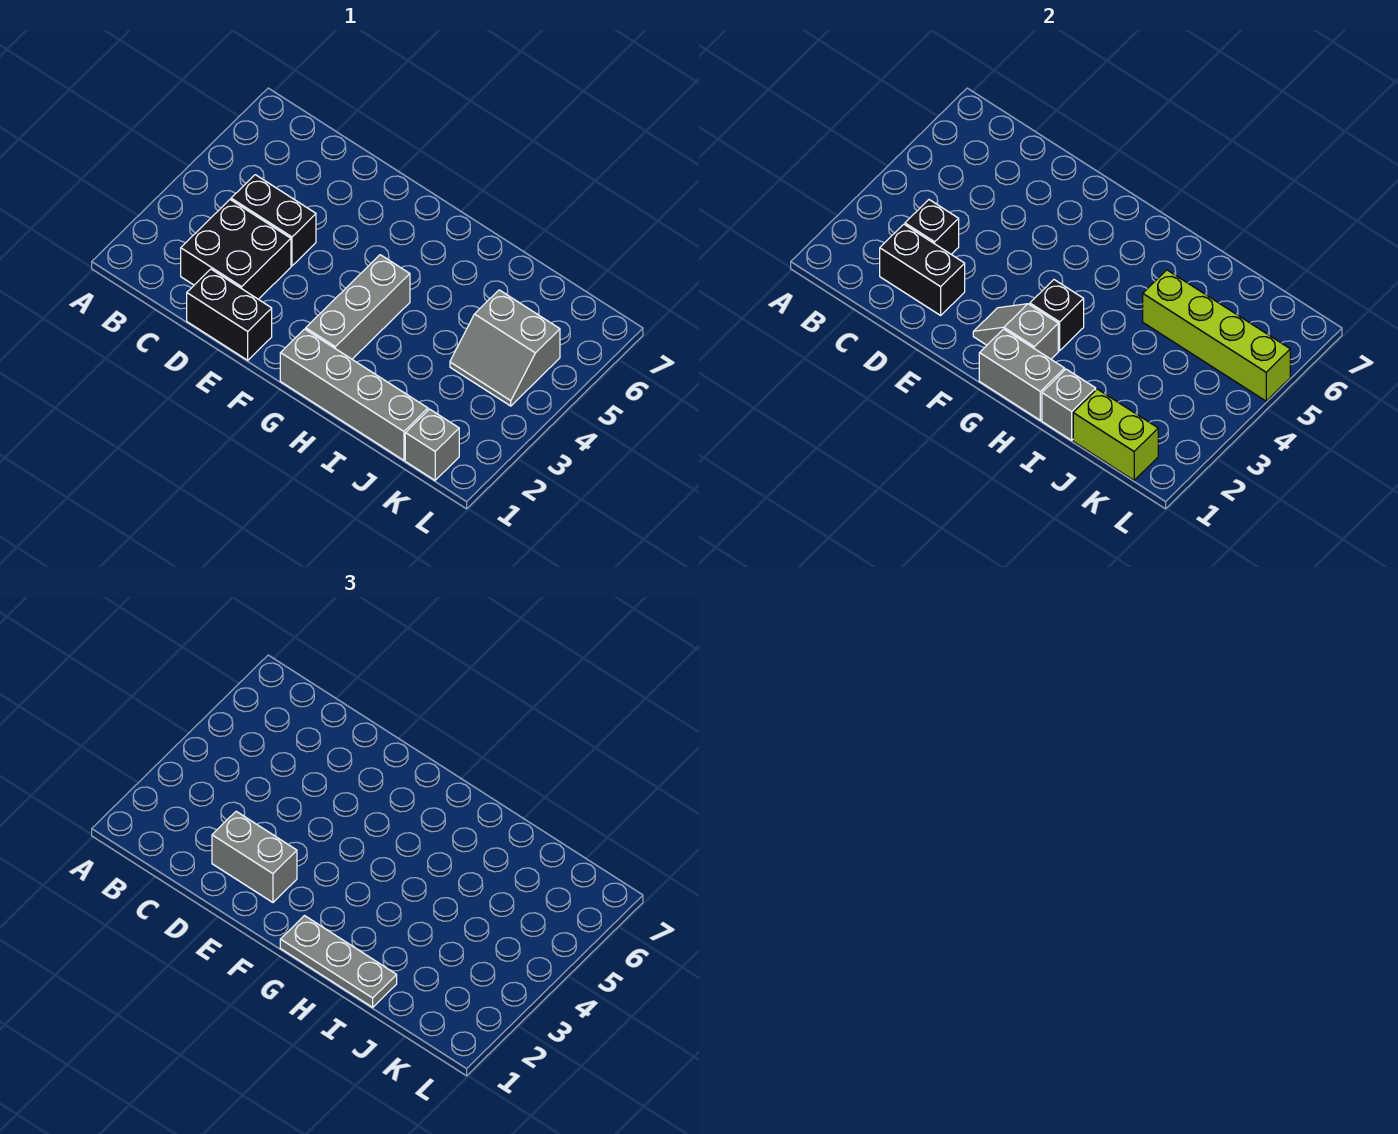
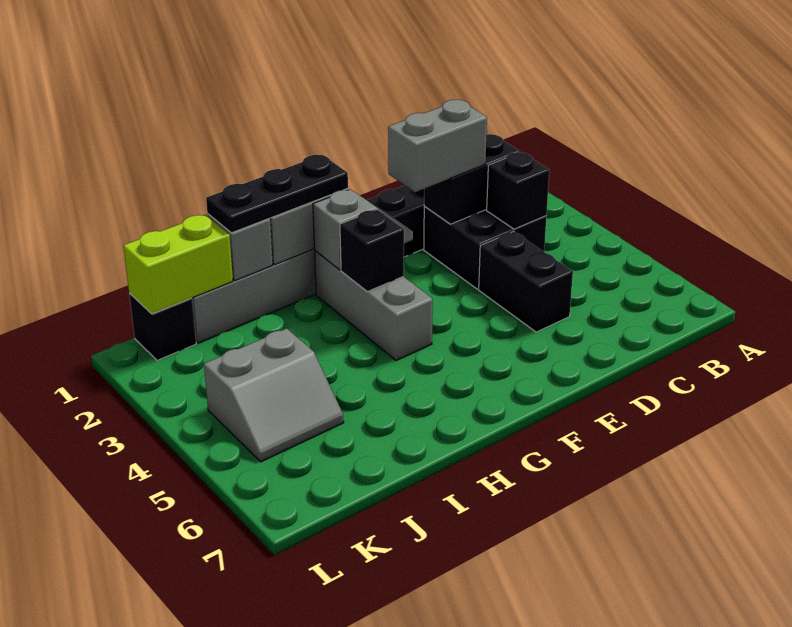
black 1x2 brick [231,175,316,266] -> black 1x2 brick turned to [479,232,573,332]
grey 1x3 plate [280,916,397,1007] -> black 1x3 plate [206,155,348,233]
lime 1x4 brick [1143,270,1290,401] -> none
grey 2x2 slope [450,290,560,406] -> grey 2x2 slope turned to [204,328,344,462]
grey 1x1 brick [405,409,459,480] -> black 1x1 brick [129,293,196,360]

